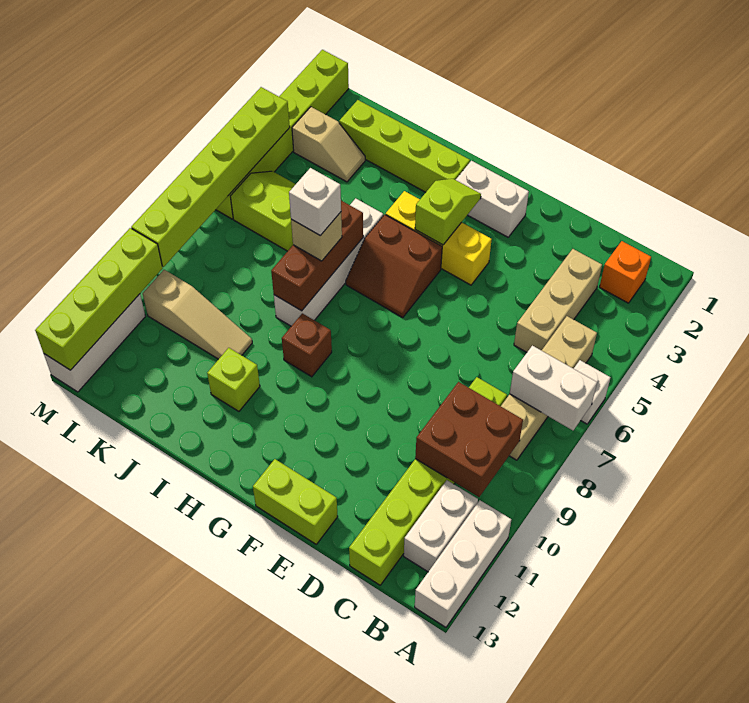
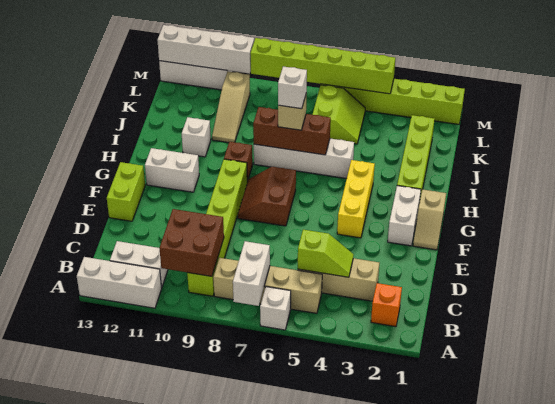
lime 1x6 brick [349,377,507,585] -> lime 1x6 brick turned to [187,159,247,296]
lime 1x2 slope [415,179,481,245] -> lime 1x2 slope moved to [298,230,354,277]
brown 2x2 slope [346,215,442,318] -> brown 2x2 slope moved to [238,167,296,226]
none -> white 1x2 brick [145,148,199,192]
lime 1x1 brick [207,348,260,411] -> white 1x1 brick [182,117,211,157]
tan 1x2 slope [292,107,365,182] -> tan 1x2 slope moved to [413,189,446,250]
lime 1x4 brick [35,228,163,370] -> white 1x4 brick [157,25,254,74]

